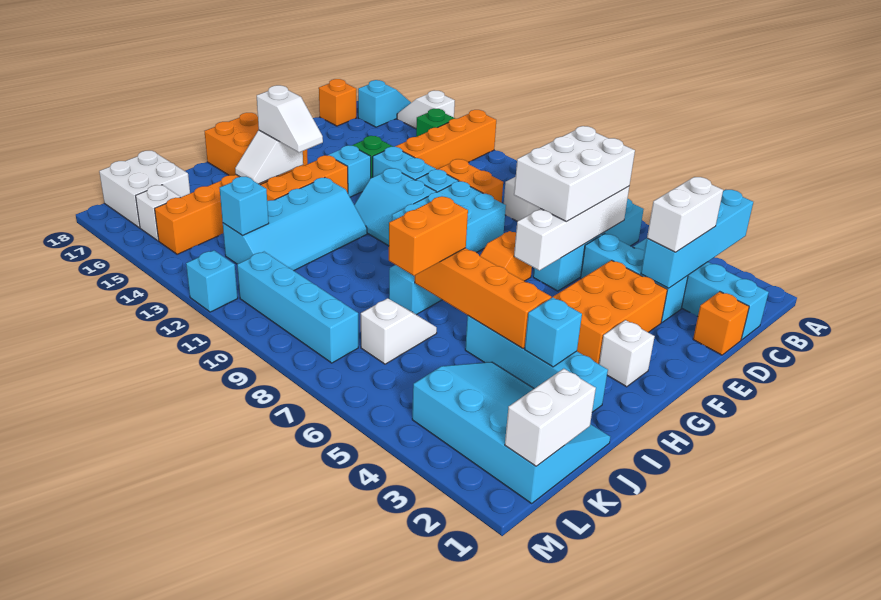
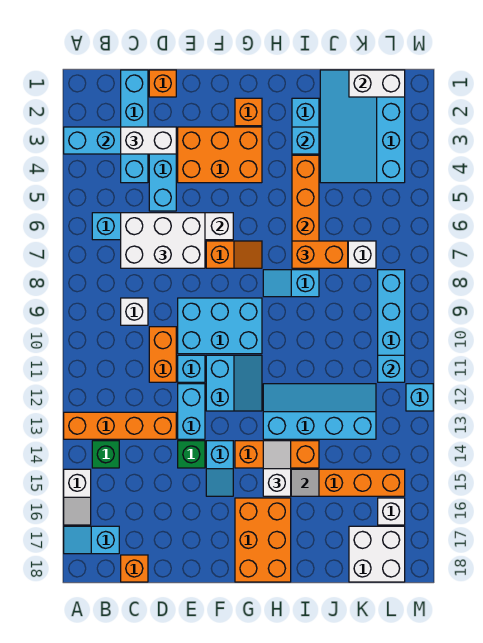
white 1x1 brick [599,320,655,387] -> orange 1x1 brick [235,98,262,126]
cyan 1x1 brick [220,177,269,236] -> cyan 1x1 brick moved to [378,355,405,382]

